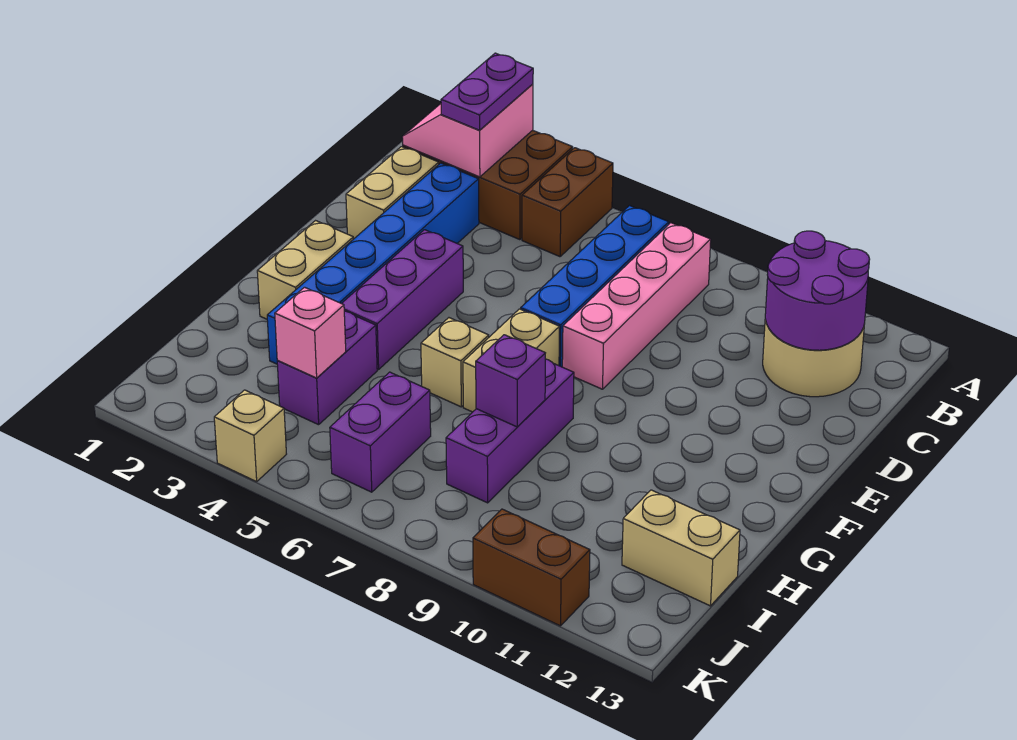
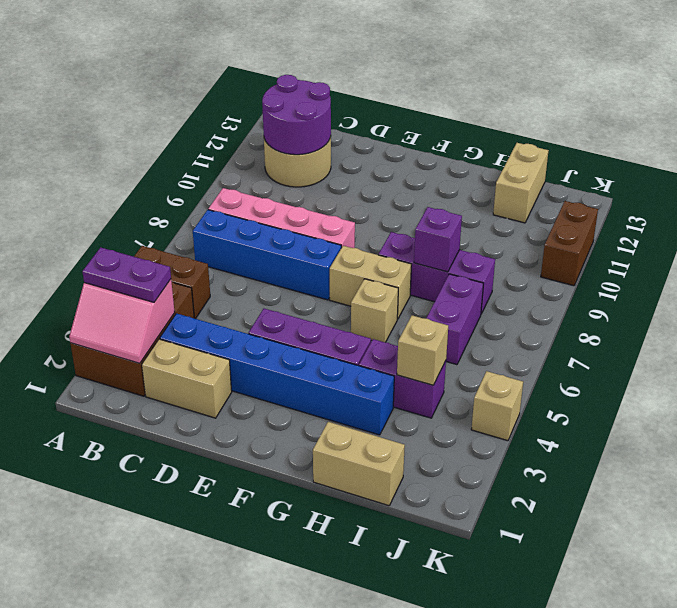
tan 1x2 brick [257,221,353,319] -> tan 1x2 brick moved to [313,422,405,506]
pink 1x1 brick [275,287,346,378] -> tan 1x1 brick [397,315,448,385]
purple 1x2 brick [330,372,431,492] -> purple 1x2 brick turned to [426,274,484,365]

